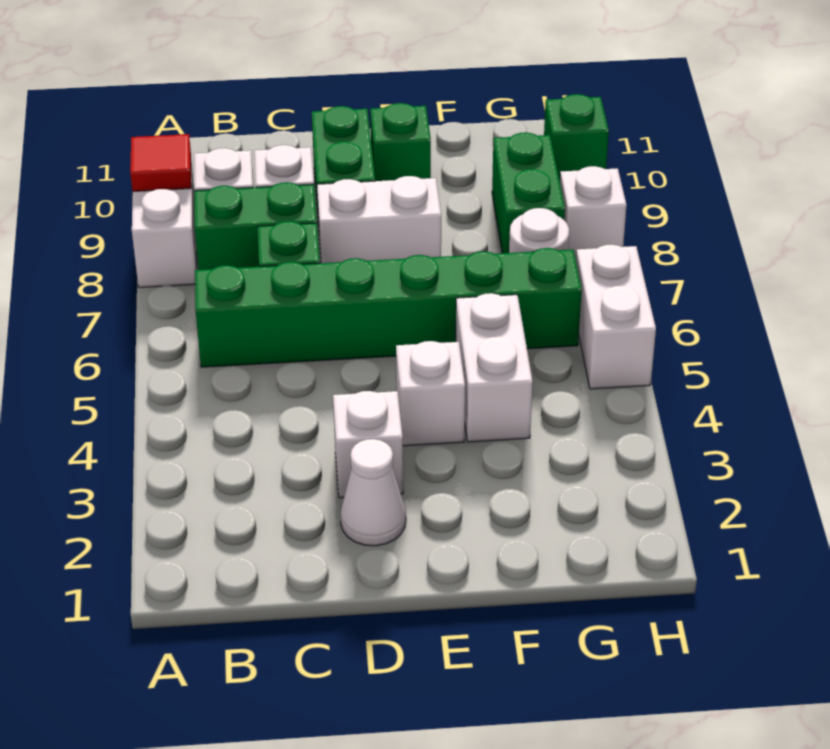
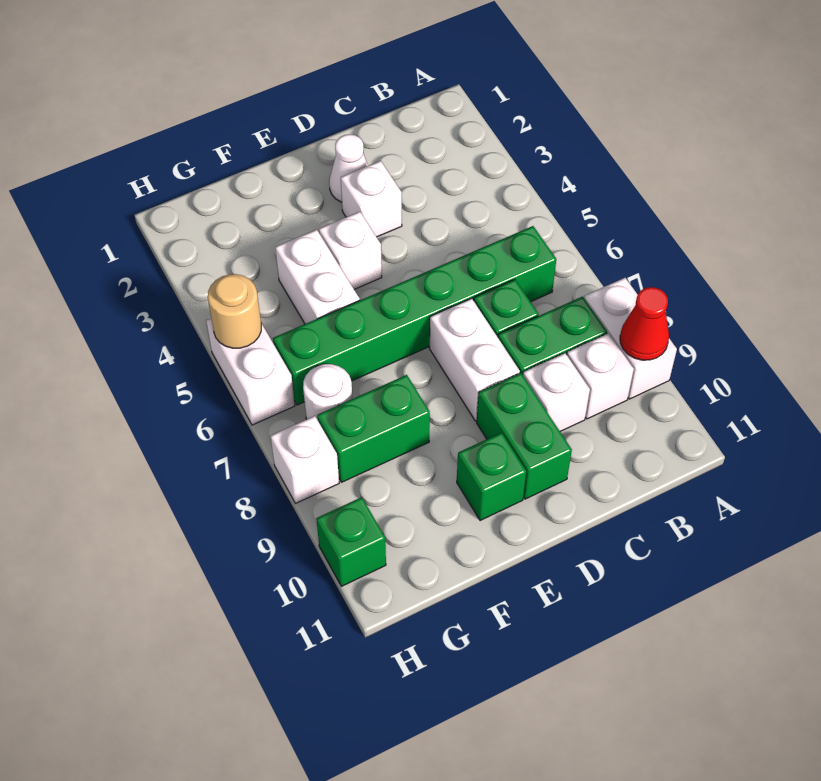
red 1x1 tile [130,134,191,191] -> red 1x1 cone [620,287,669,360]
white 1x2 brick [317,176,441,263] -> white 1x2 brick turned to [429,298,520,421]
green 1x2 brick [492,133,565,253] -> green 1x2 brick turned to [317,375,430,482]
none -> tan 1x1 round brick [208,274,261,348]

